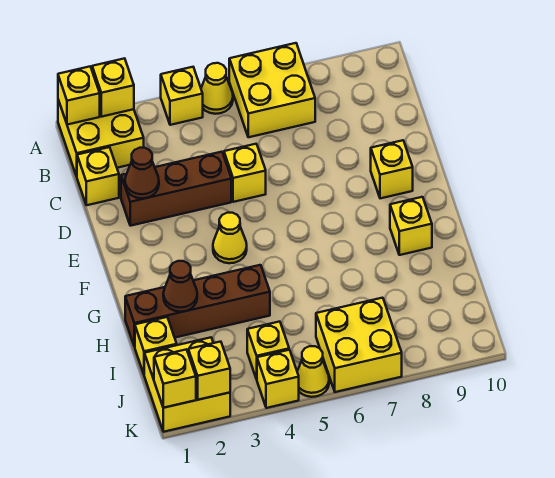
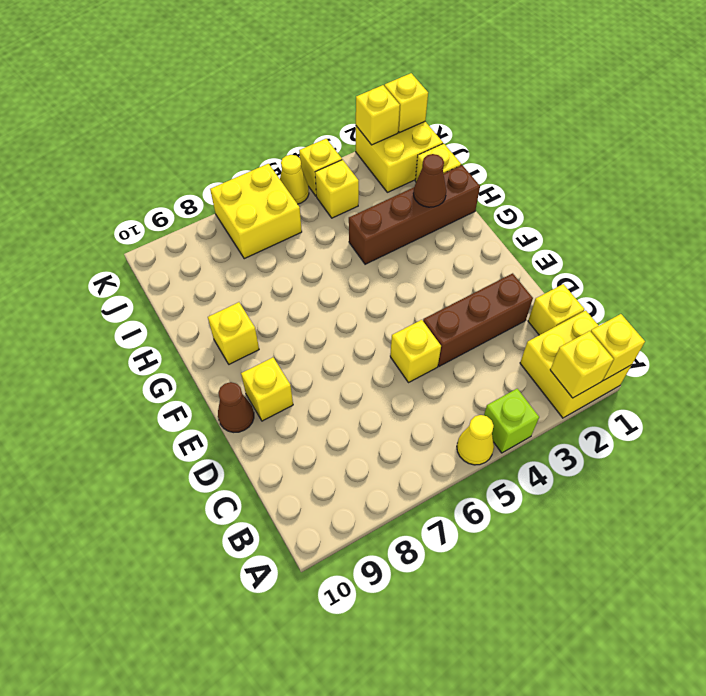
yellow 1x1 brick [161,67,203,125] -> lime 1x1 brick [484,389,539,453]
yellow 2x2 brick [229,43,315,137] -> none
brown 1x1 cone [125,148,159,198] -> brown 1x1 cone moved to [218,382,254,432]
yellow 1x1 cone [213,213,247,263] -> none

